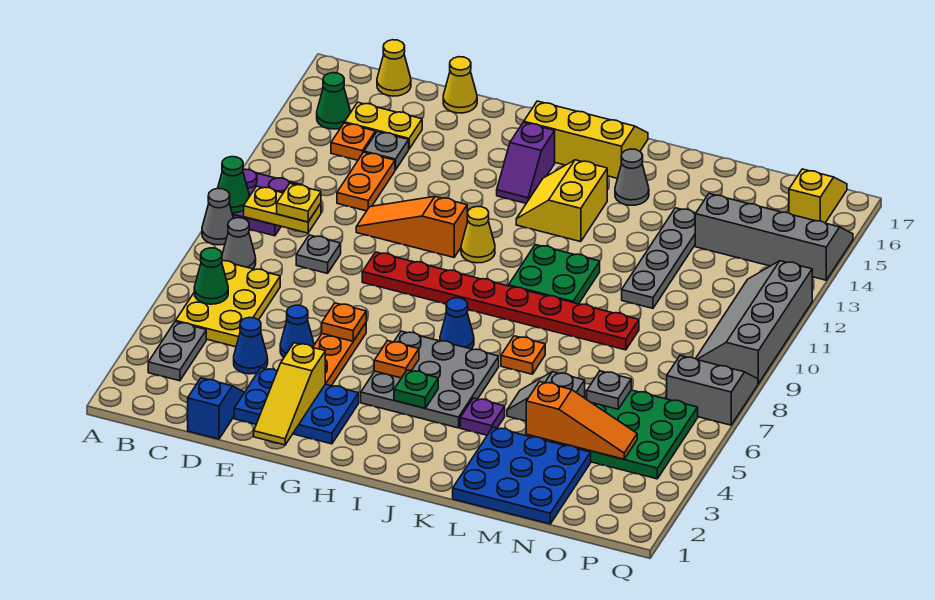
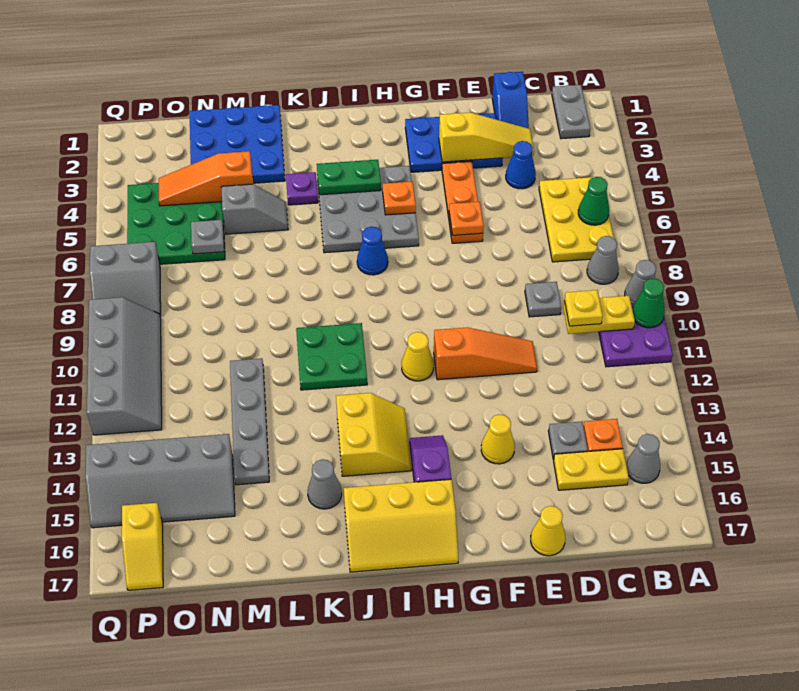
grey 1x2 plate [148,322,206,381] -> grey 1x2 plate moved to [552,85,590,139]
green 1x1 cone [317,73,351,129] -> grey 1x1 cone [626,434,660,483]
yellow 1x1 cone [377,40,411,96] -> yellow 1x1 cone moved to [481,415,515,464]
orange 1x2 plate [337,152,395,211] -> none
blue 1x1 cone [280,305,314,357] -> none
yellow 1x3 slope [254,343,325,445] -> yellow 1x3 slope turned to [439,113,534,162]
red 1x8 plate [362,252,639,350] -> none
green 1x1 plate [394,370,438,408] -> green 1x2 plate [317,160,381,195]
orange 1x1 plate [501,336,545,374] -> none

